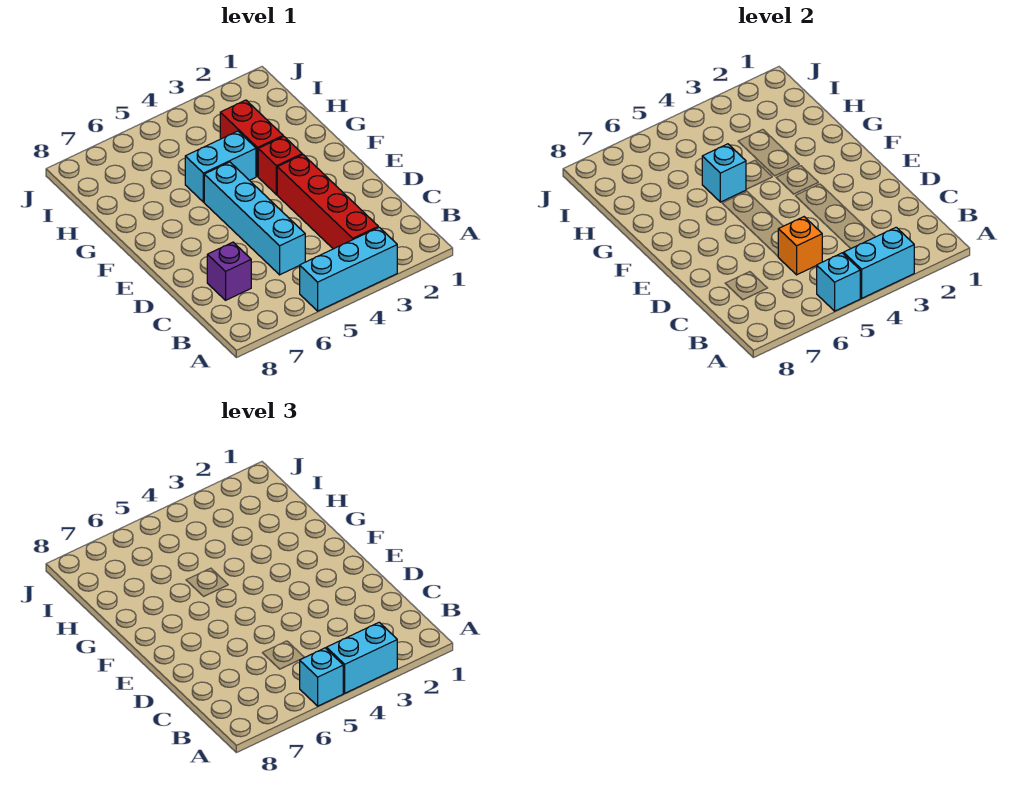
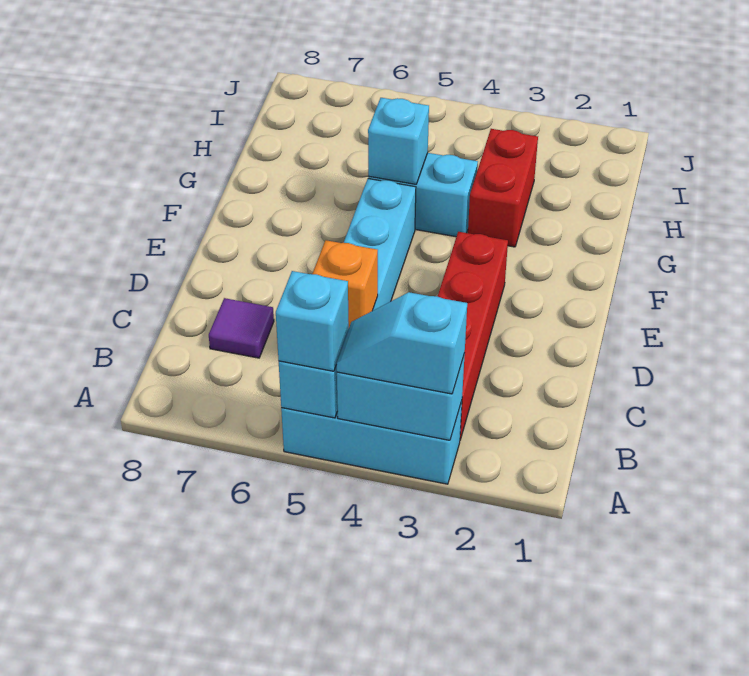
cyan 1x2 brick [327,622,397,693] -> cyan 1x2 slope [337,292,467,394]
purple 1x1 brick [207,242,251,300] -> purple 1x1 tile [209,298,274,358]
red 1x1 brick [258,136,302,195] -> none

